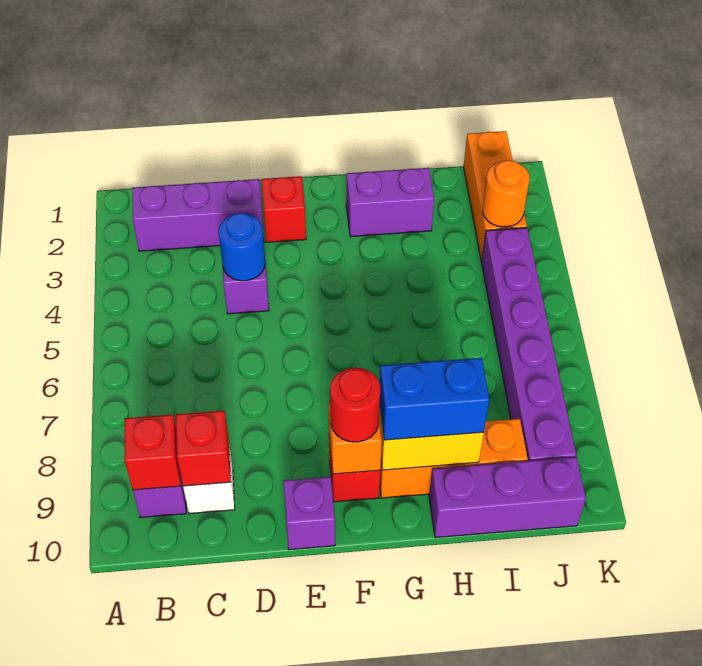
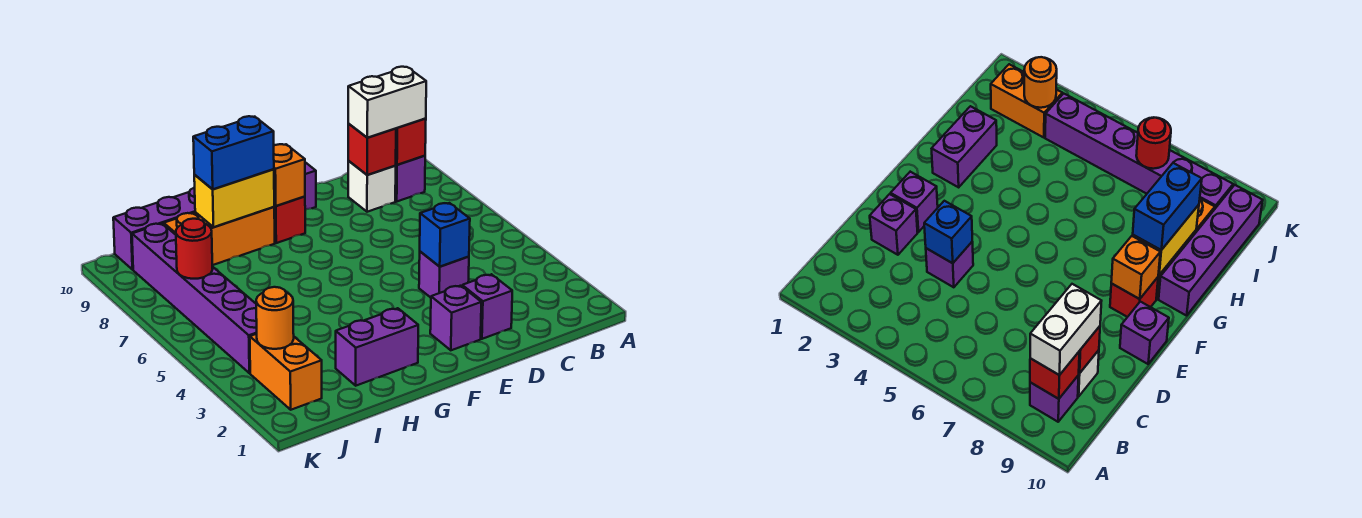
purple 1x3 brick [132,179,264,251] -> purple 1x1 brick [462,274,512,339]
none -> white 1x2 brick [348,67,426,138]
blue 1x1 round brick [219,213,265,281] -> blue 1x1 brick [420,203,470,267]
red 1x1 brick [261,176,306,242] -> purple 1x1 brick [430,286,481,350]
red 1x1 round brick [330,367,380,442] -> red 1x1 round brick moved to [176,219,213,279]
purple 1x3 brick [429,457,586,538] -> purple 1x4 brick [113,188,195,270]
orange 1x3 brick [464,131,527,261] -> orange 1x2 brick [250,334,322,410]

